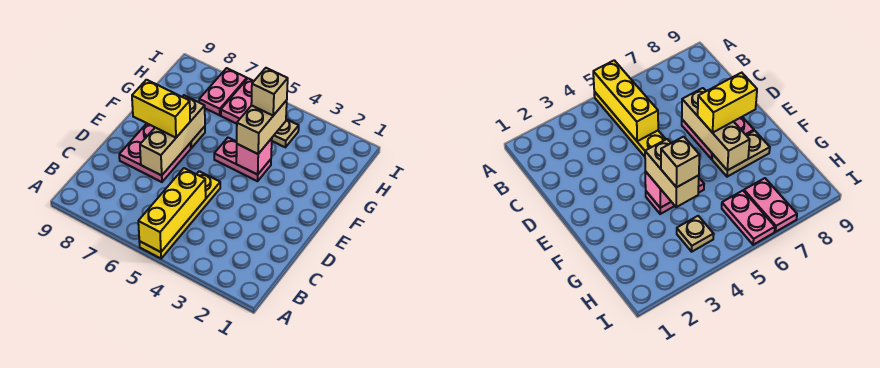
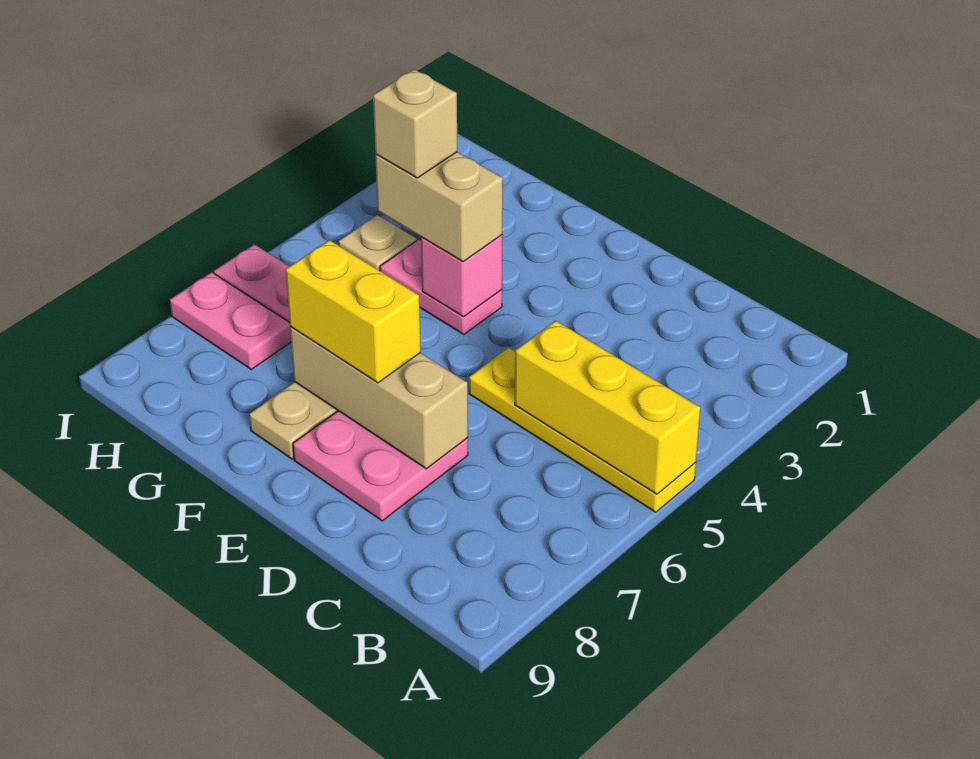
yellow 1x2 brick [132,80,190,138] -> yellow 1x2 brick turned to [286,240,421,383]
pink 1x2 plate [214,138,271,181] -> pink 1x2 plate turned to [380,240,502,335]

